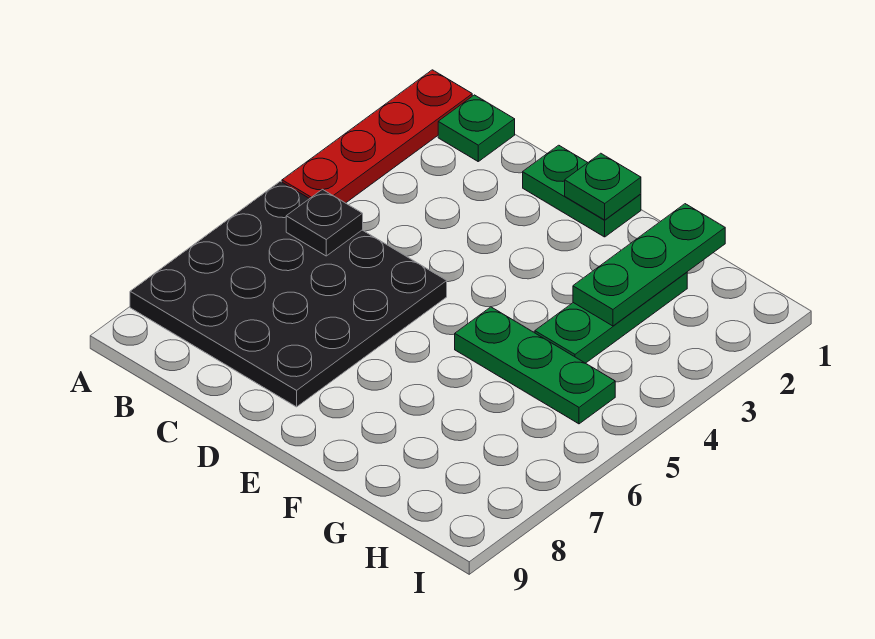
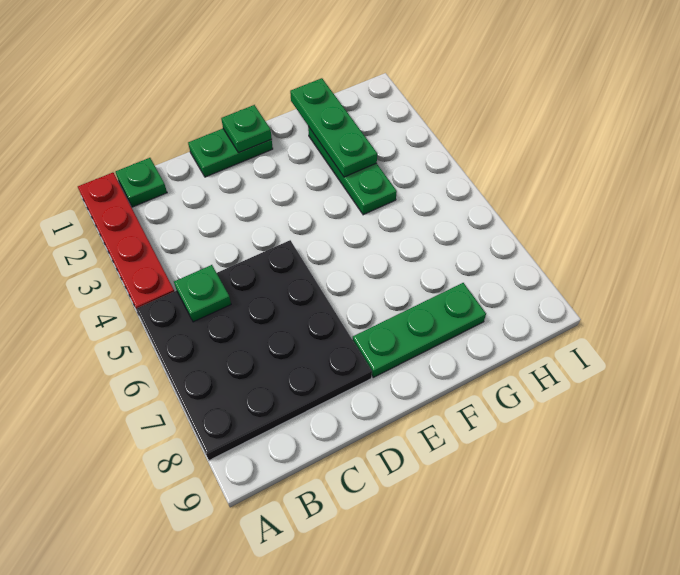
black 1x1 plate [286,189,363,256] -> green 1x1 plate [174,265,231,322]
green 1x3 plate [455,307,615,424] -> green 1x3 plate moved to [353,283,486,377]

